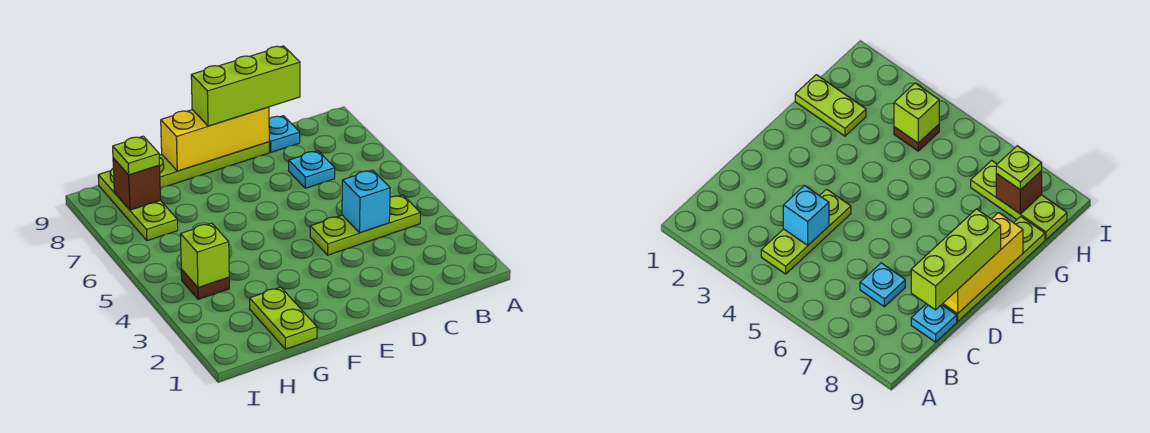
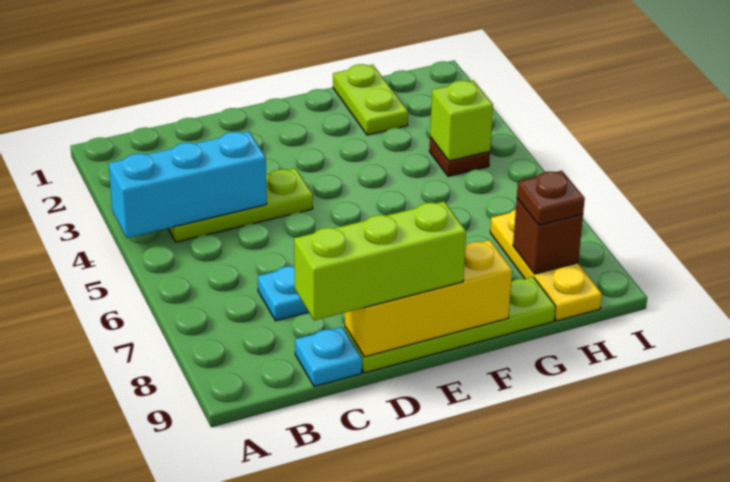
cyan 1x1 brick [342,170,390,233] -> cyan 1x3 brick [109,131,267,238]
lime 1x3 plate [98,169,178,241] -> yellow 1x3 plate [490,209,602,321]
lime 1x1 plate [113,136,160,175] -> brown 1x1 plate [517,171,585,225]

